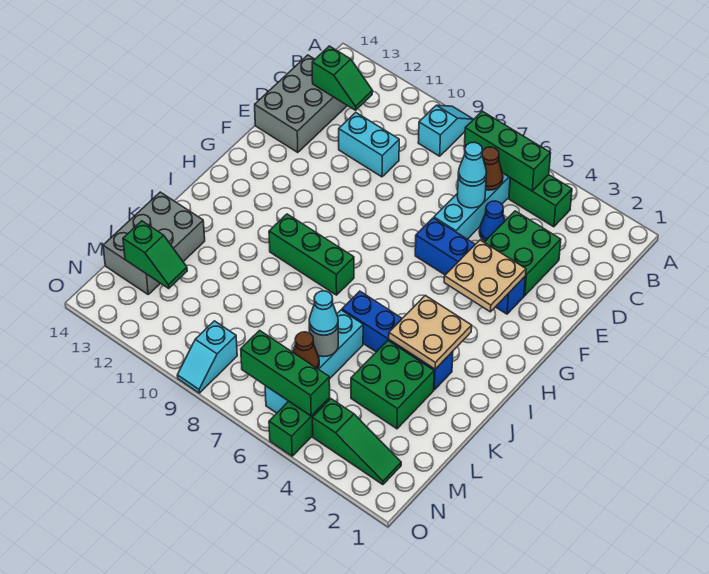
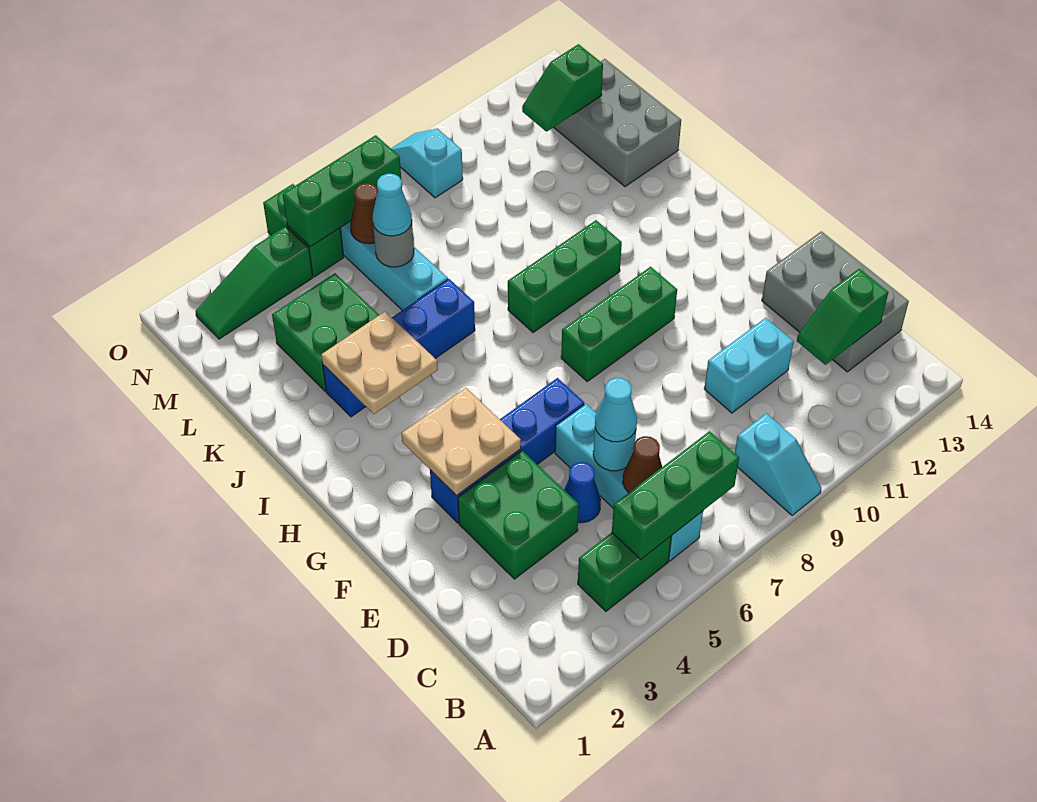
none -> green 1x3 brick [561,267,677,381]

